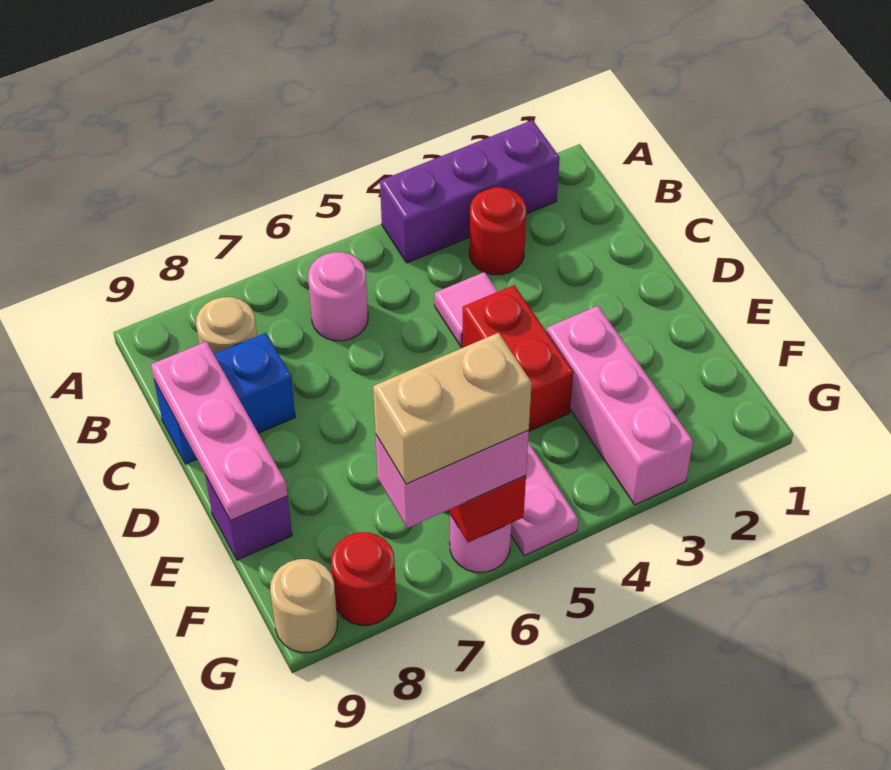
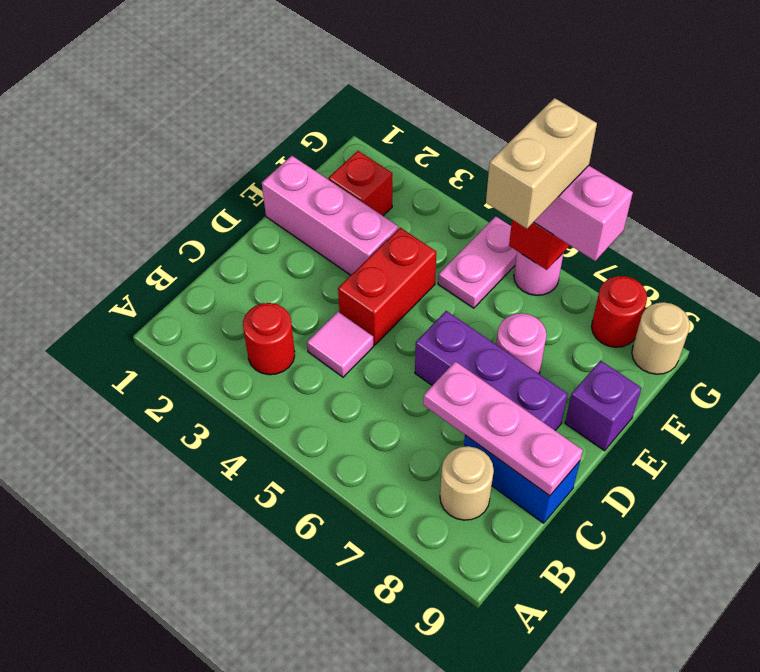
purple 1x3 brick [380,120,560,263] -> purple 1x3 brick moved to [415,311,568,430]
pink 1x1 round brick [308,252,368,341] -> pink 1x1 round brick moved to [496,313,547,374]
pink 1x3 plate [151,342,287,521] -> pink 1x3 plate turned to [423,361,583,496]
pink 1x3 brick [547,306,693,505] -> pink 1x3 brick turned to [262,156,398,275]
none -> red 1x1 brick [329,151,392,216]
tan 1x2 brick [373,333,532,484] -> tan 1x2 brick turned to [486,98,597,229]

